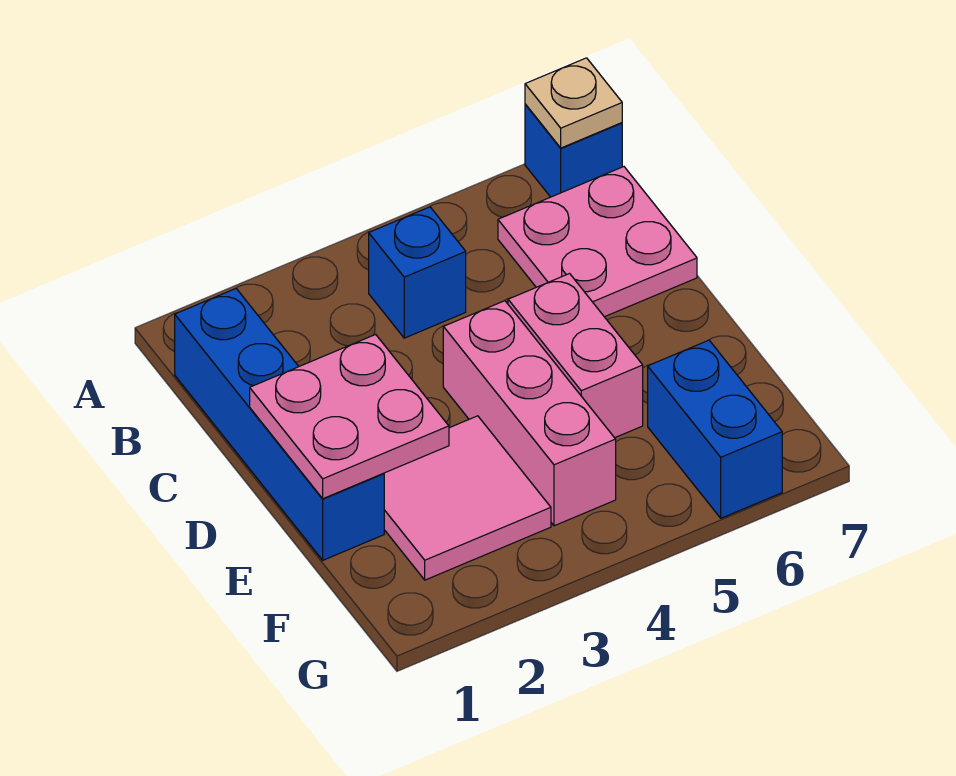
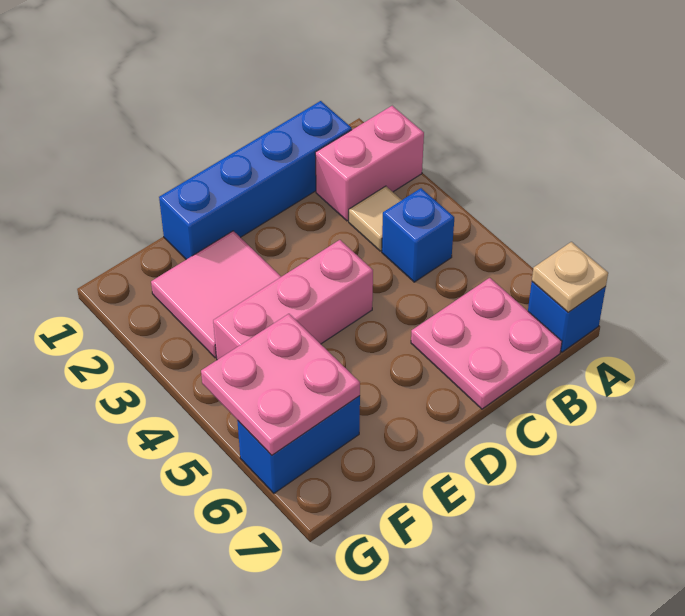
none -> tan 1x1 tile [349,186,401,251]
pink 2x2 plate [250,334,449,499] -> pink 2x2 plate moved to [201,314,360,455]
pink 1x2 brick [508,274,643,438] -> pink 1x2 brick moved to [315,106,424,221]

